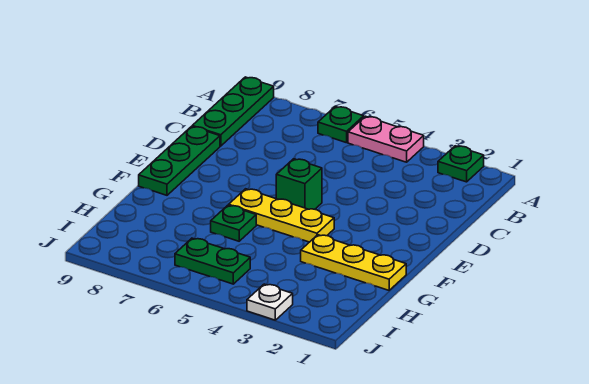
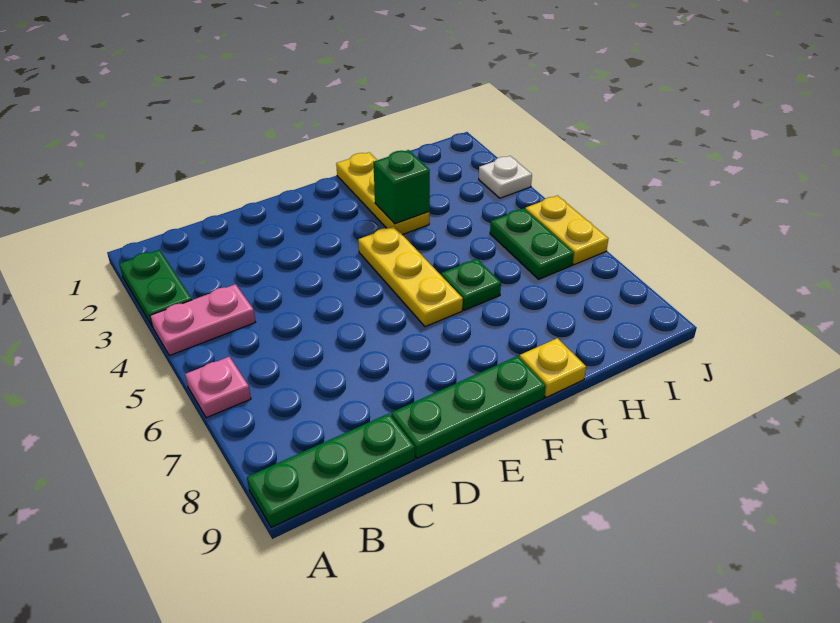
green 1x1 plate [438,146,484,182] -> green 1x2 plate [119,250,192,327]
pink 1x2 plate [348,116,424,162] -> pink 1x2 plate turned to [150,284,255,356]
green 1x1 plate [318,107,364,143] -> pink 1x1 plate [185,357,251,418]
green 1x1 brick [276,159,322,209] -> green 1x1 brick moved to [373,150,430,224]
none -> yellow 1x1 plate [519,338,586,398]
none -> yellow 1x2 plate [525,196,608,265]

